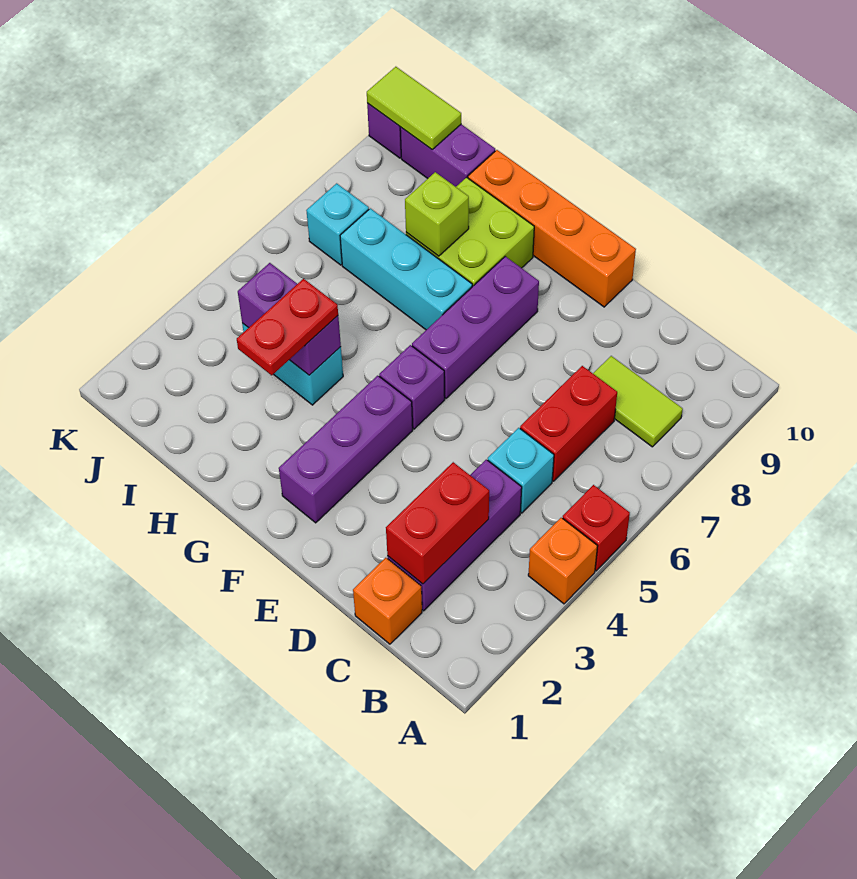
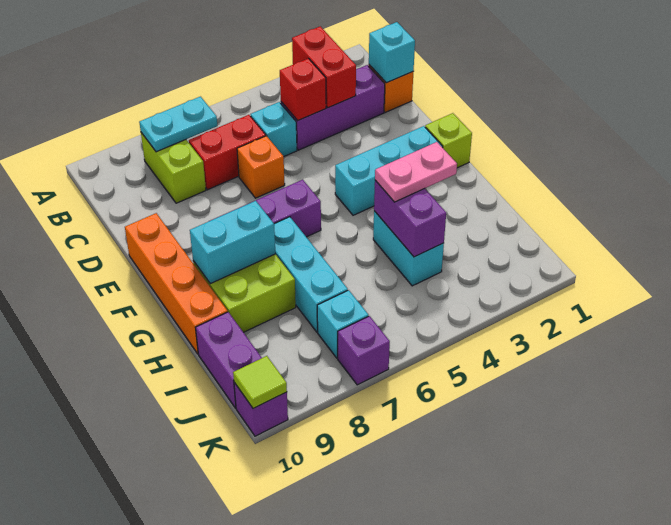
orange 1x1 brick [528,518,597,604] -> orange 1x1 brick moved to [237,136,285,198]
red 1x1 brick [563,485,630,571] -> red 1x1 brick moved to [280,58,326,121]
none -> cyan 1x2 plate [139,97,217,152]
lime 1x2 tile [593,356,683,447] -> lime 1x2 brick [141,133,206,203]
none -> cyan 1x1 brick [369,22,415,83]
red 1x2 brick [386,462,489,584] -> red 1x2 brick turned to [292,26,356,108]
purple 1x3 brick [279,376,413,523] -> cyan 1x3 brick [335,126,443,215]
purple 1x1 brick [379,345,445,429] -> purple 1x1 brick moved to [338,316,390,385]
none -> cyan 1x2 brick [190,201,275,284]
red 1x2 plate [237,279,338,375] -> pink 1x2 plate [375,142,457,202]
lime 1x1 brick [405,172,469,256] -> lime 1x1 brick moved to [425,113,472,168]
lime 1x2 tile [367,67,461,149] -> lime 1x1 tile [233,356,287,409]

